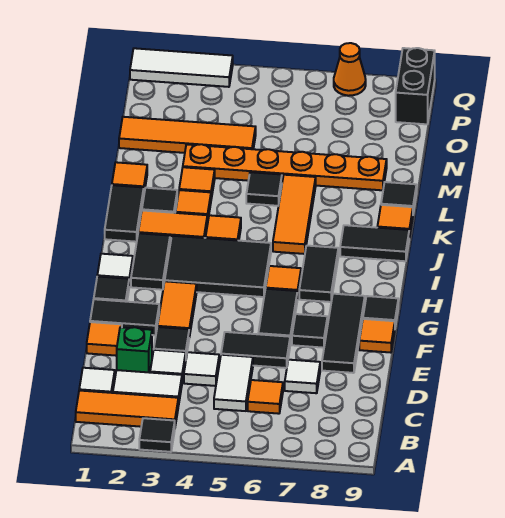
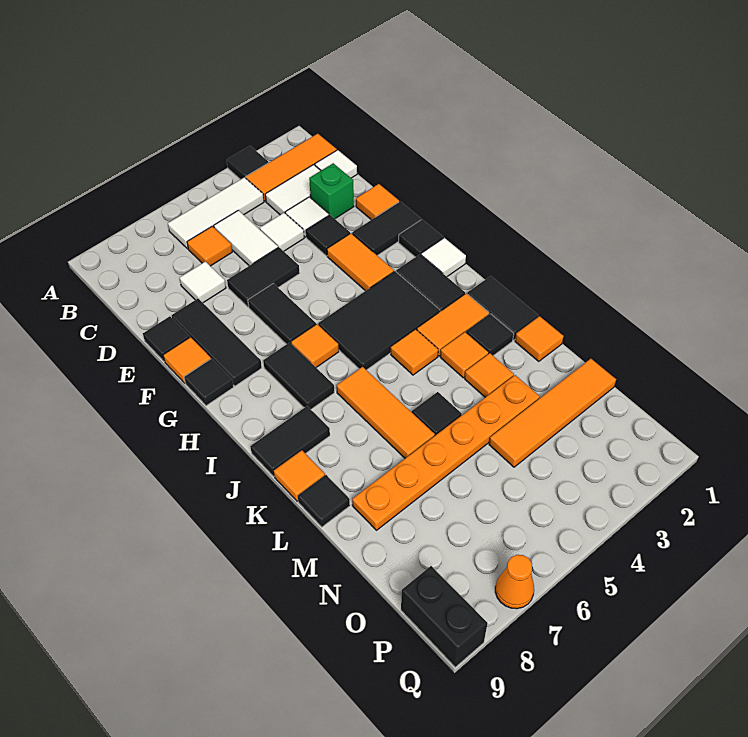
black 1x1 tile [292,314,328,348] -> black 1x1 tile moved to [143,316,190,362]
white 1x3 tile [130,48,233,87] -> white 1x3 tile moved to [168,177,264,249]

